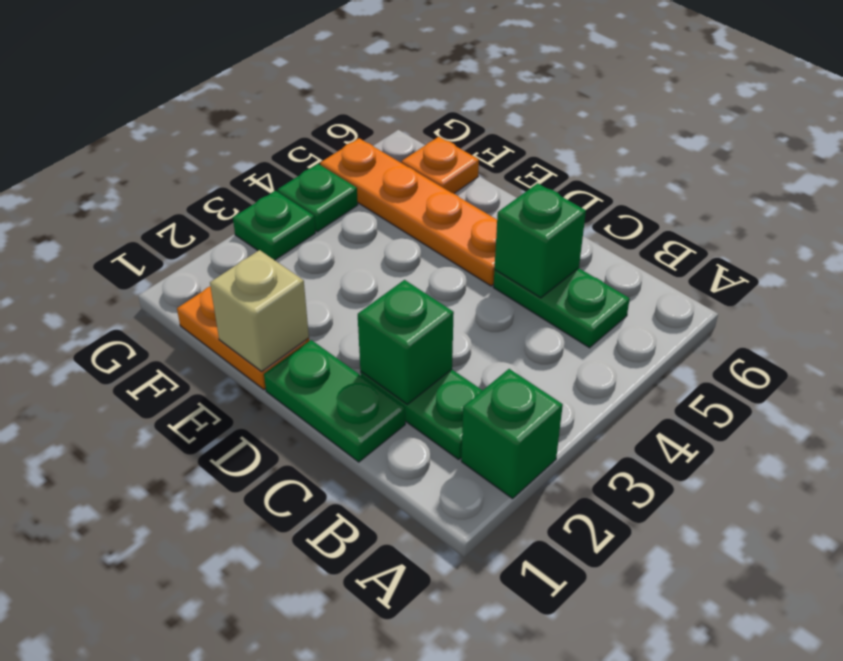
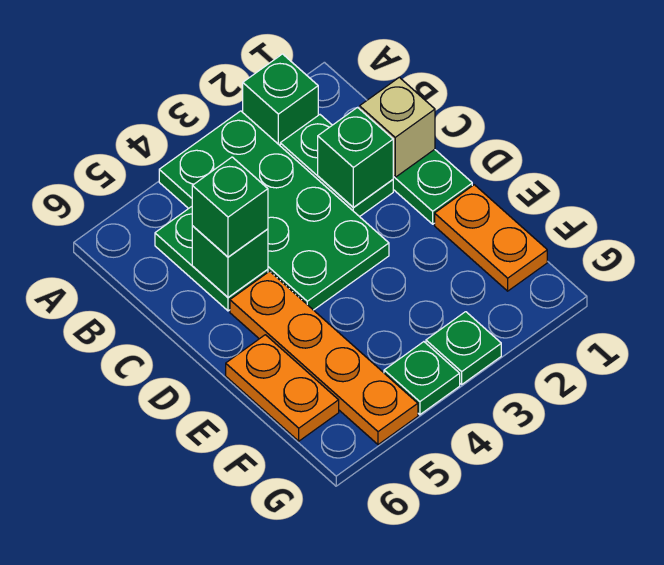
none -> green 2x4 plate [159,111,389,310]
none -> green 1x1 brick [192,157,268,257]
tan 1x1 brick [210,250,309,371] -> tan 1x1 brick moved to [360,77,435,177]
orange 1x1 plate [402,137,479,193] -> orange 1x2 plate [226,335,339,441]

